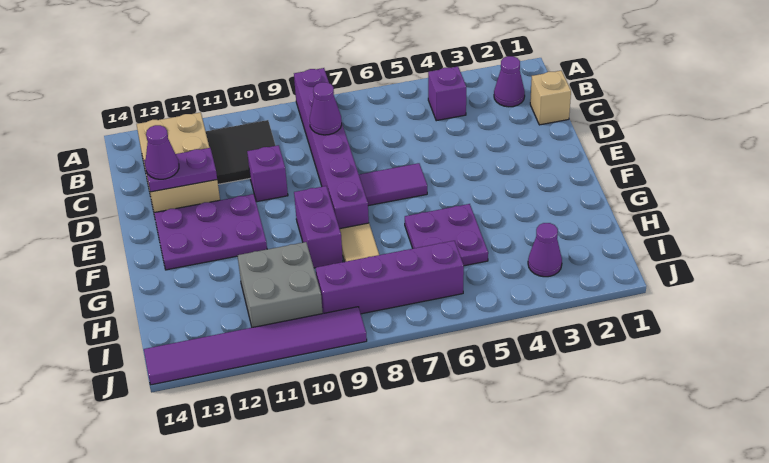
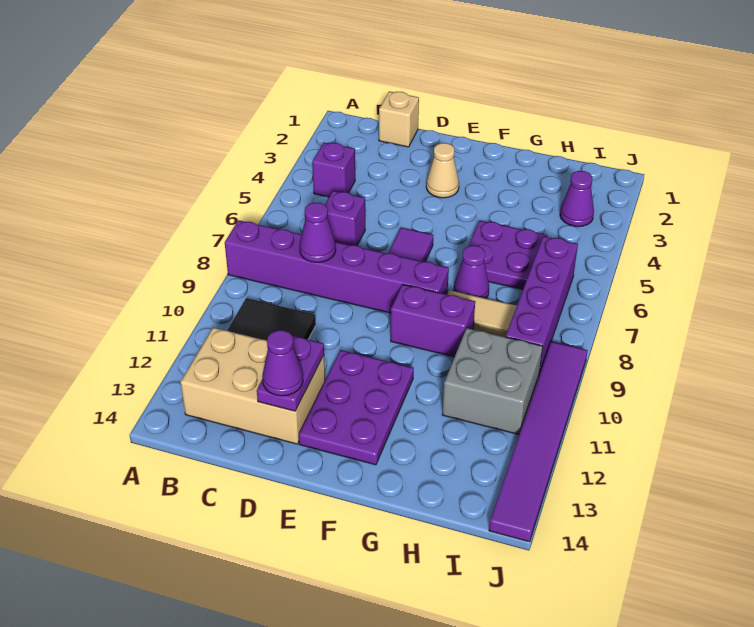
purple 1x1 cone [494,56,525,107] -> purple 1x1 cone moved to [454,246,489,298]
purple 1x1 brick [247,145,288,202] -> purple 1x1 brick moved to [325,191,365,246]
none -> tan 1x1 cone [426,143,459,198]

